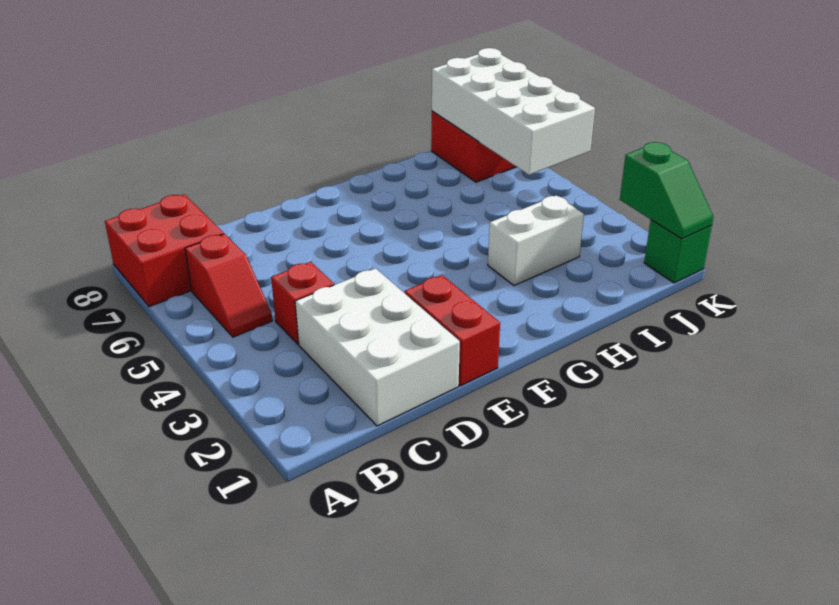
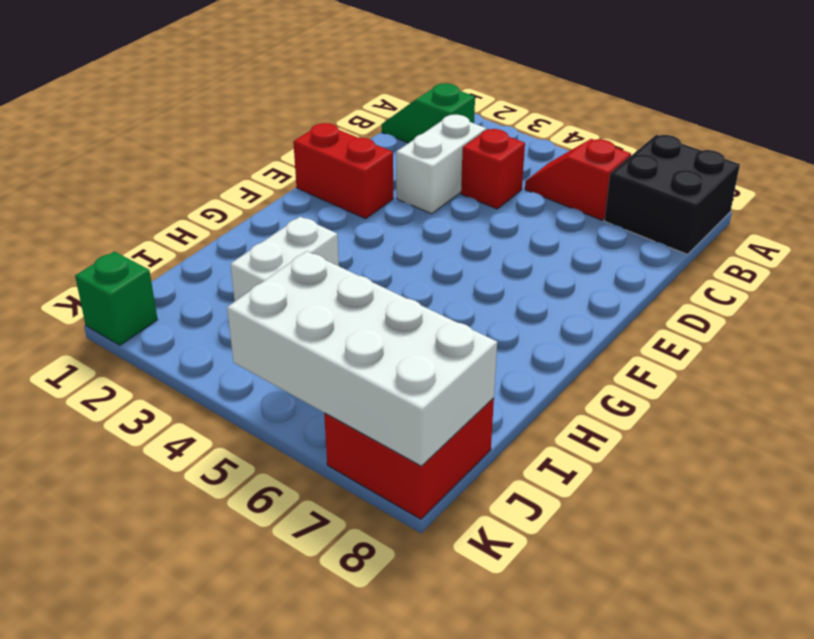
red 2x2 brick [105,194,224,307] -> black 2x2 brick [604,135,740,254]
white 2x3 brick [295,268,460,426] -> white 1x2 brick [396,115,486,214]
green 1x2 slope [620,142,714,239] -> green 1x2 slope moved to [382,83,475,143]

